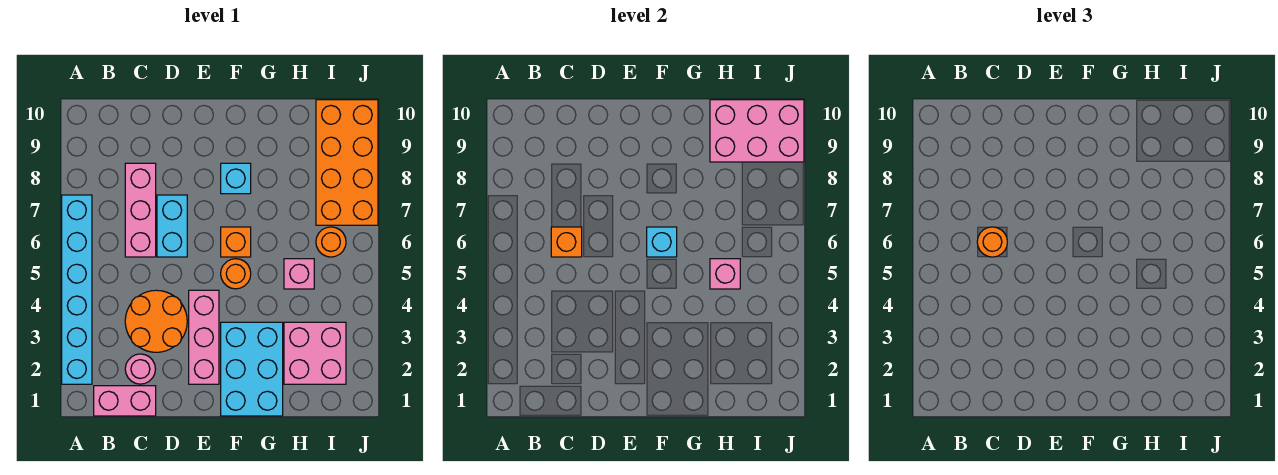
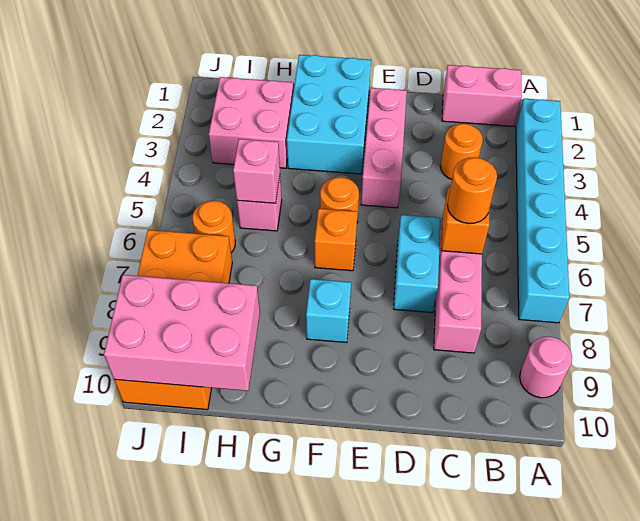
pink 1x1 round brick [125,354,155,384] -> pink 1x1 round brick moved to [520,337,572,398]
orange 2x2 round brick [125,290,187,352] -> orange 1x1 round brick [441,124,483,180]
cyan 1x1 brick [647,227,677,257] -> none

